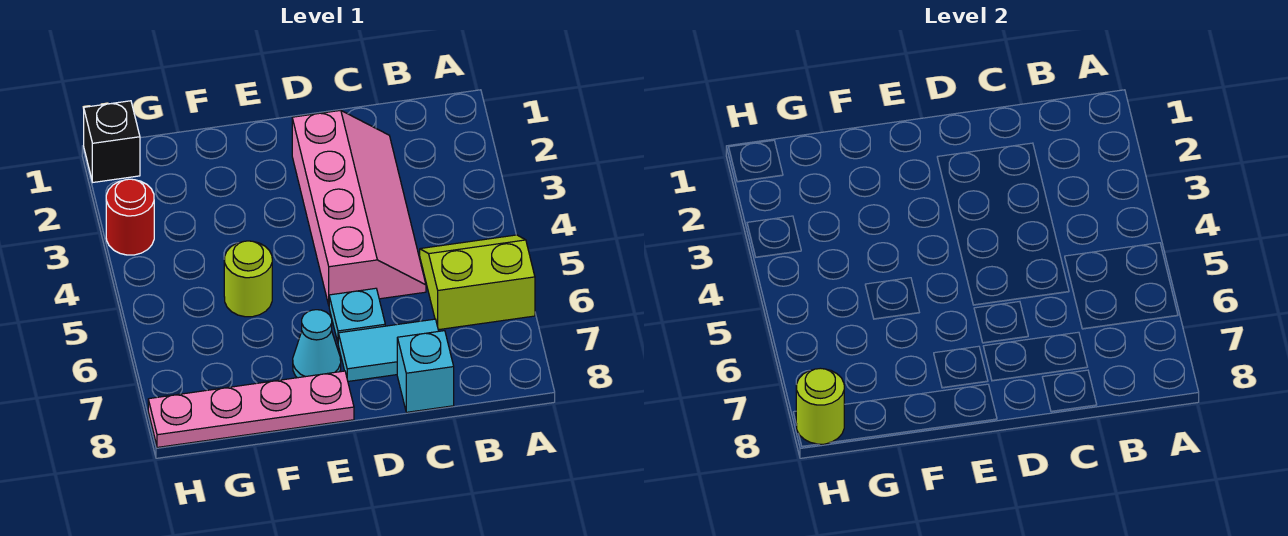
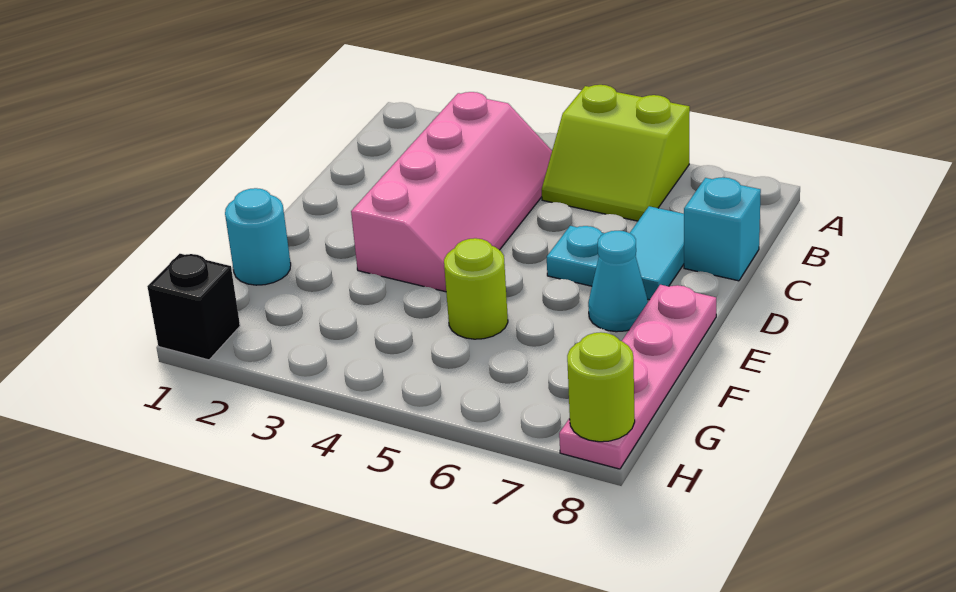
lime 2x2 slope [420,235,535,330] -> lime 2x2 slope turned to [542,85,690,221]
pink 2x4 slope [292,110,426,305] -> pink 2x4 slope turned to [351,92,552,292]
none -> cyan 1x1 round brick [225,188,291,285]
red 1x1 round brick [106,179,154,255] -> none

